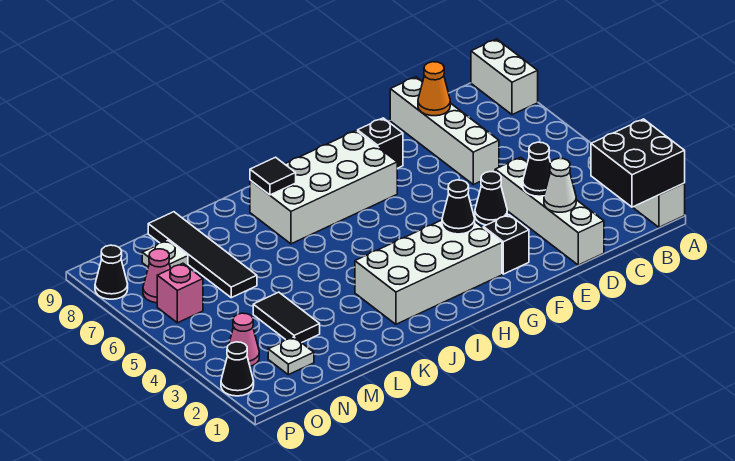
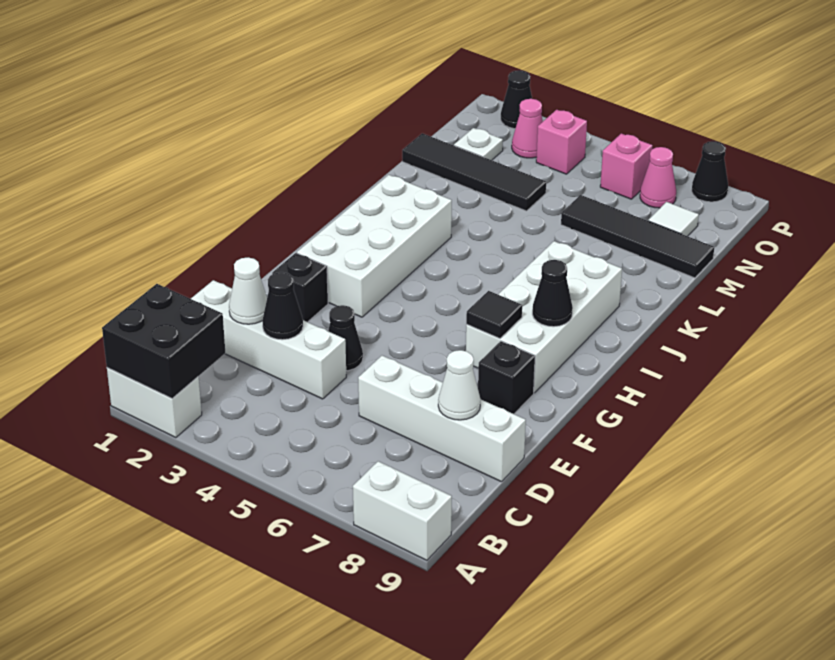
orange 1x1 cone [418,62,450,116] -> white 1x1 cone [438,350,481,420]
black 1x1 cone [442,180,475,234] -> black 1x1 cone moved to [532,260,573,327]
black 1x1 tile [250,157,296,195] -> black 1x1 tile moved to [466,291,522,339]
black 1x2 tile [253,292,320,343] -> black 1x4 tile [402,133,546,211]
white 1x1 plate [142,241,188,268] -> white 1x1 tile [648,202,699,236]
none -> pink 1x1 brick [536,110,587,174]

